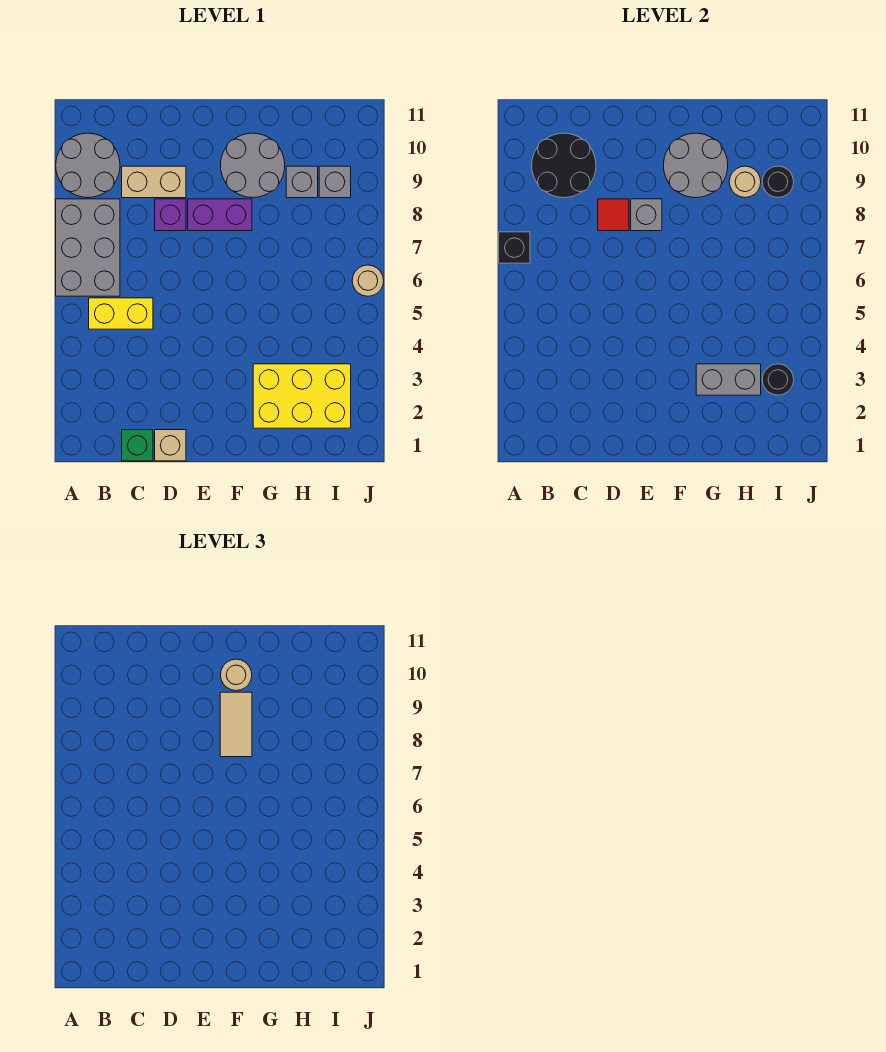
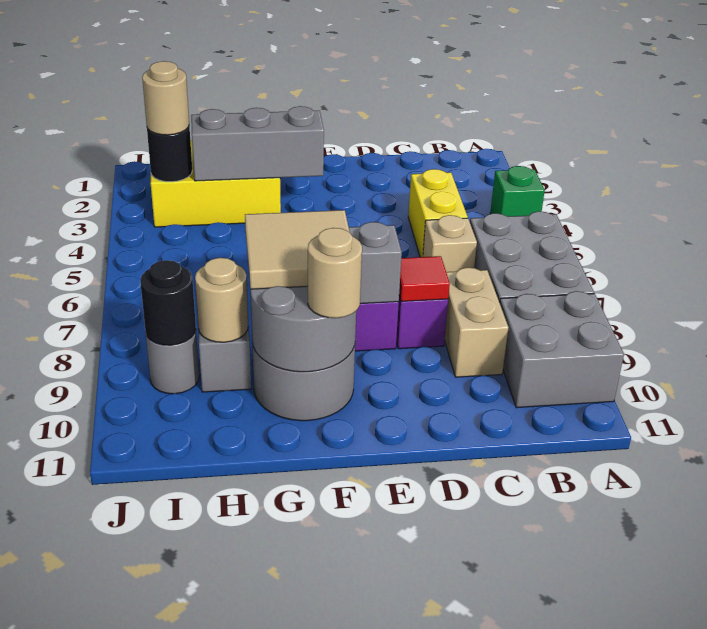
black 1x1 brick [499,232,530,263] -> none
grey 2x2 round brick [56,133,120,198] -> grey 2x2 brick [500,291,624,408]
yellow 1x2 brick [89,298,153,329] -> yellow 1x2 brick turned to [408,169,468,257]
black 2x2 round brick [532,133,596,198] -> none
green 1x1 brick [122,430,153,461] -> green 1x1 brick moved to [490,166,545,217]
tan 1x2 brick [122,166,186,198] -> tan 1x2 brick turned to [444,267,509,377]
tan 1x1 brick [155,430,186,461] -> tan 1x1 brick moved to [423,215,477,272]
tan 1x2 tile [220,692,252,757] -> tan 2x2 tile [245,210,349,289]
grey 1x2 brick [696,364,761,395] -> grey 1x3 brick [191,106,324,181]
grey 1x1 brick [319,166,351,198] -> grey 1x1 round brick [146,330,199,394]
tan 1x1 round brick [352,265,384,296] -> tan 1x1 round brick moved to [142,61,189,135]

